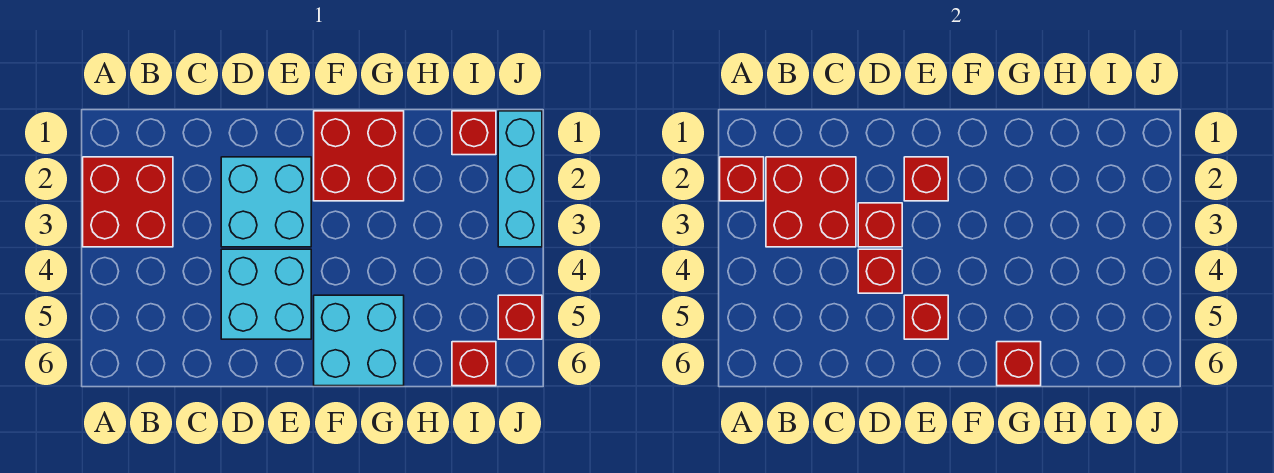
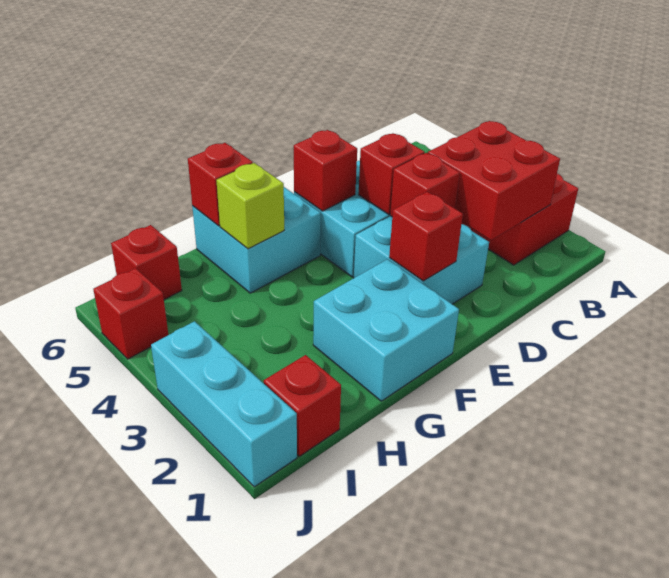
red 1x1 brick [720,157,764,201] -> none
red 2x2 brick [314,111,404,201] -> cyan 2x2 brick [313,259,459,401]
none -> lime 1x1 brick [216,163,284,249]

